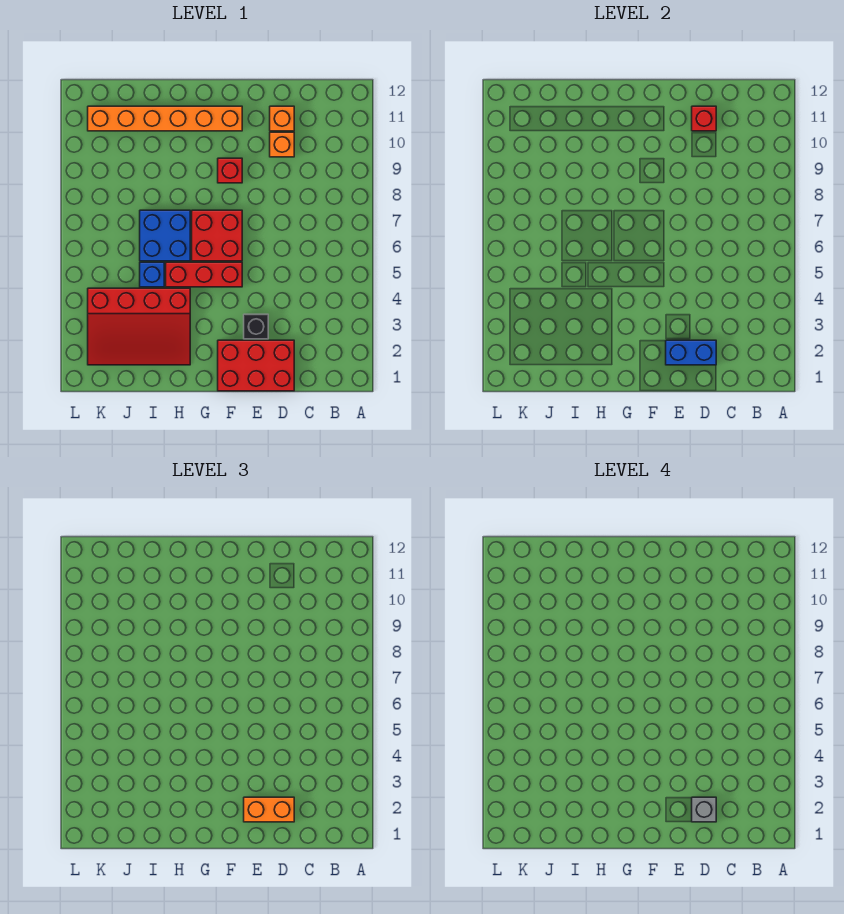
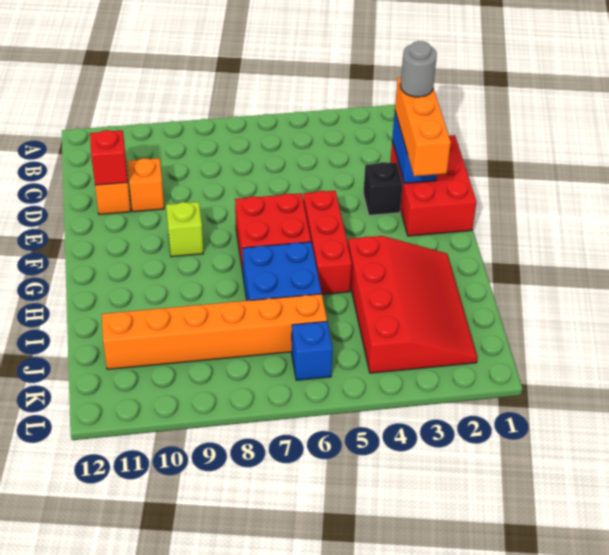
orange 1x2 brick [244,797,294,822] -> orange 1x3 brick [395,78,451,176]
grey 1x1 brick [692,797,716,822] -> grey 1x1 round brick [400,41,437,97]
red 1x1 brick [218,158,242,183] -> lime 1x1 brick [166,202,203,257]
orange 1x6 brick [88,106,242,131] -> orange 1x6 brick turned to [102,294,327,369]
blue 1x1 brick [140,262,164,287] -> blue 1x1 brick moved to [291,321,333,380]

